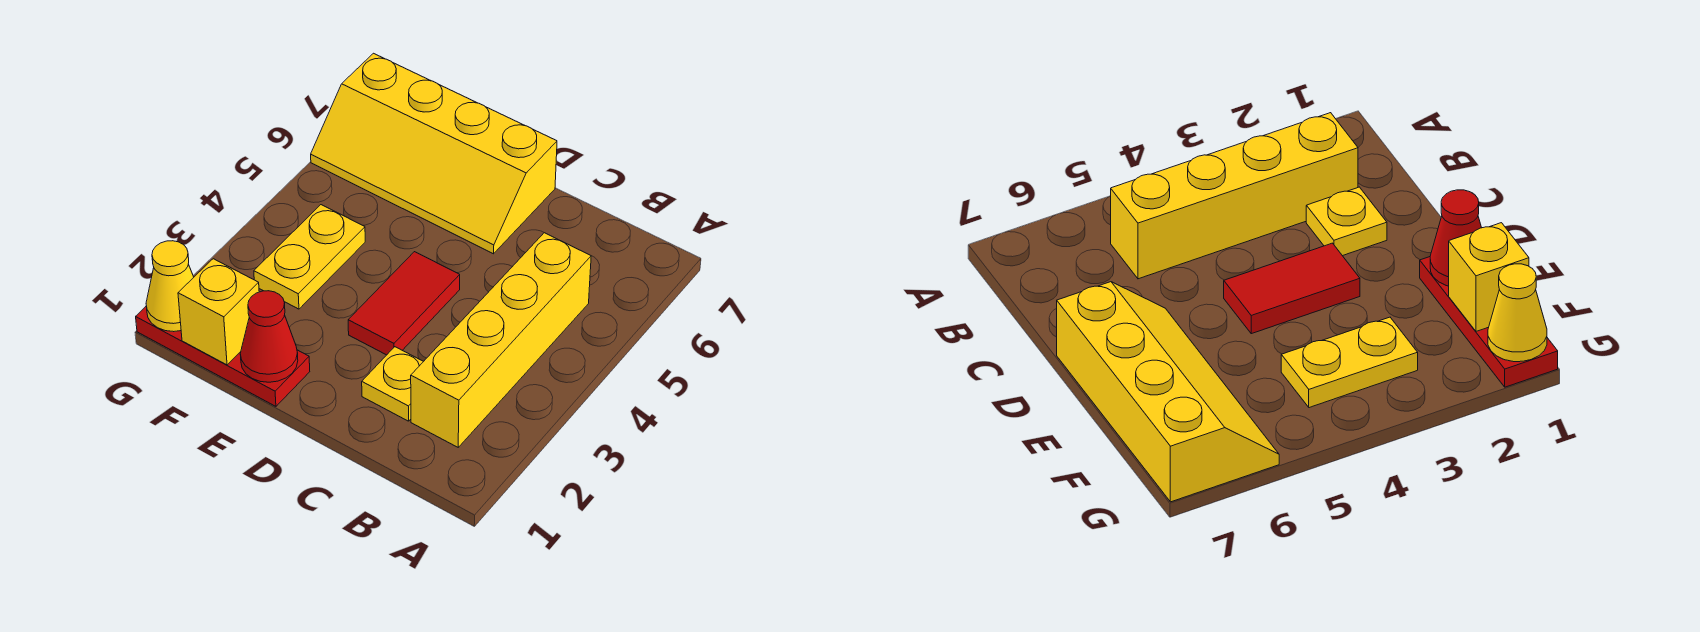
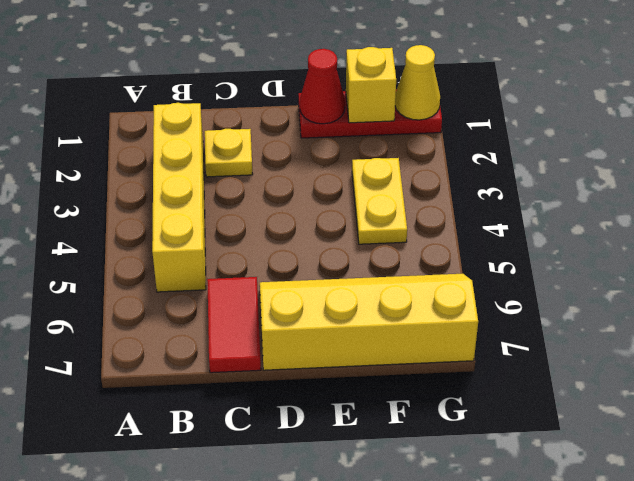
red 1x2 tile [348,252,460,355] -> red 1x2 tile moved to [207,277,261,373]

